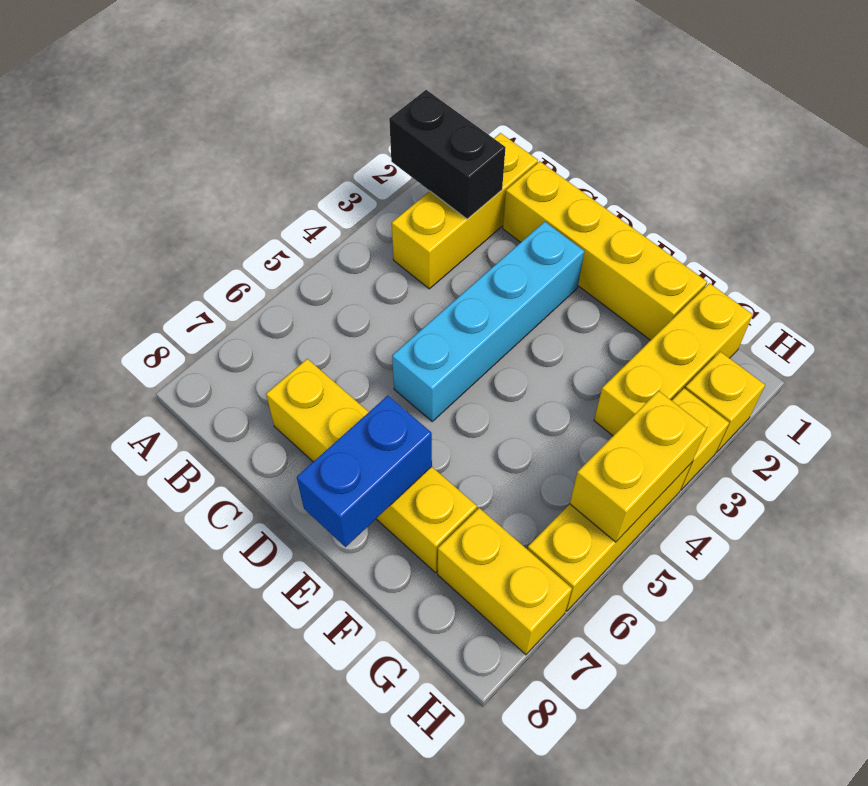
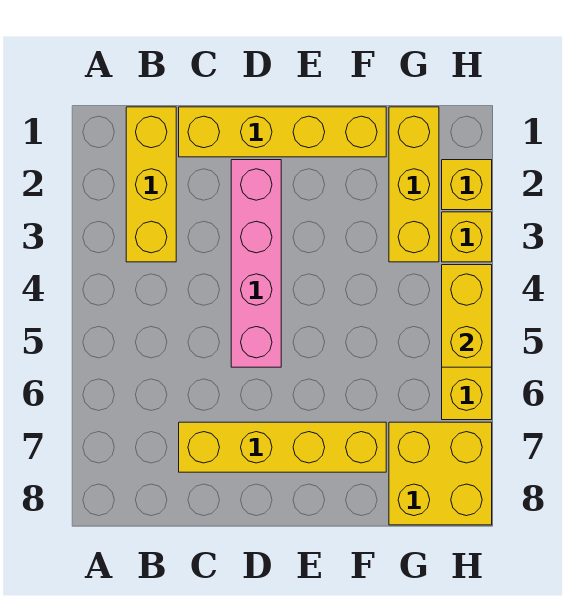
black 1x2 brick [389,90,506,219] -> none
cyan 1x4 brick [392,222,584,421] -> pink 1x4 brick [231,160,281,367]
blue 1x2 brick [297,396,432,547] -> none
yellow 1x2 brick [438,508,572,655] -> yellow 2x2 brick [389,422,492,525]

